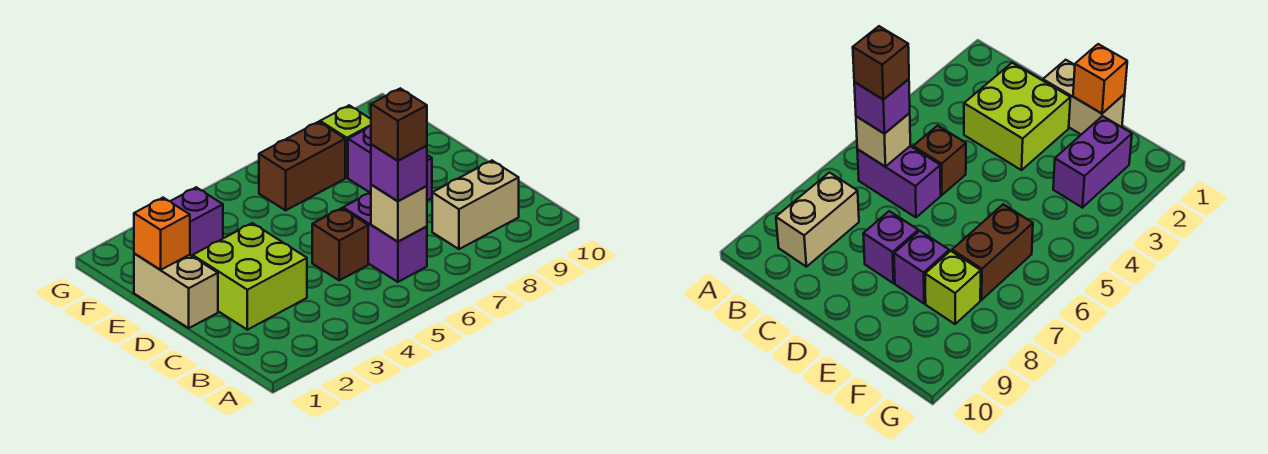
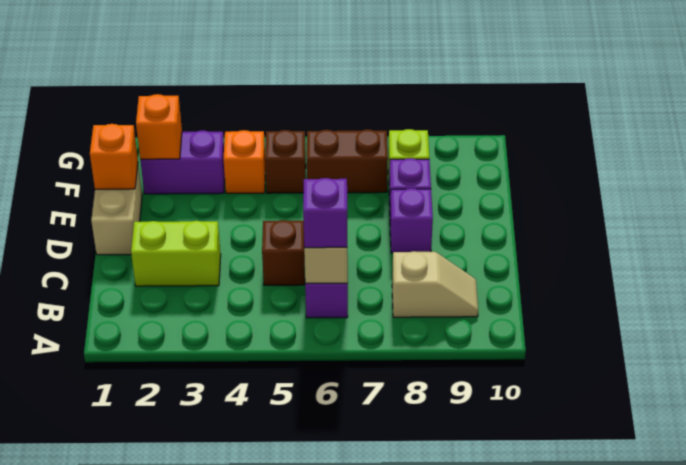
brown 1x1 brick [371,88,427,161] -> brown 1x1 brick moved to [265,130,306,193]
tan 1x2 brick [432,161,519,249] -> tan 1x2 slope [392,251,478,317]
lime 2x2 brick [193,223,307,330] -> lime 1x2 brick [131,221,221,286]
none -> orange 1x1 brick [136,94,182,159]
none -> orange 1x1 brick [223,130,266,193]

